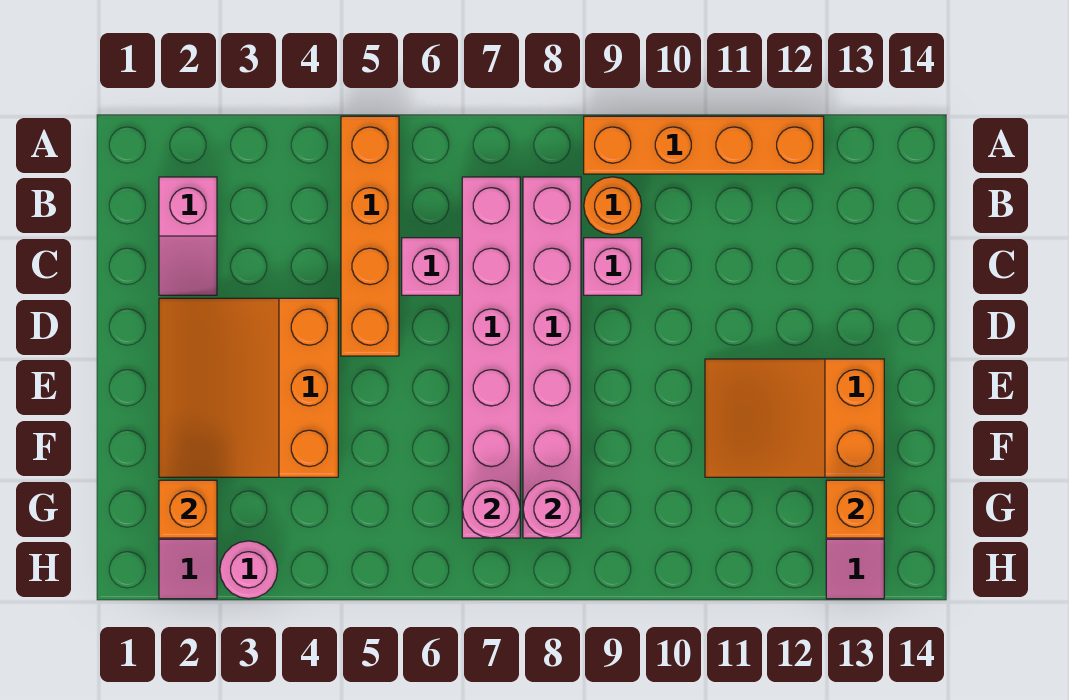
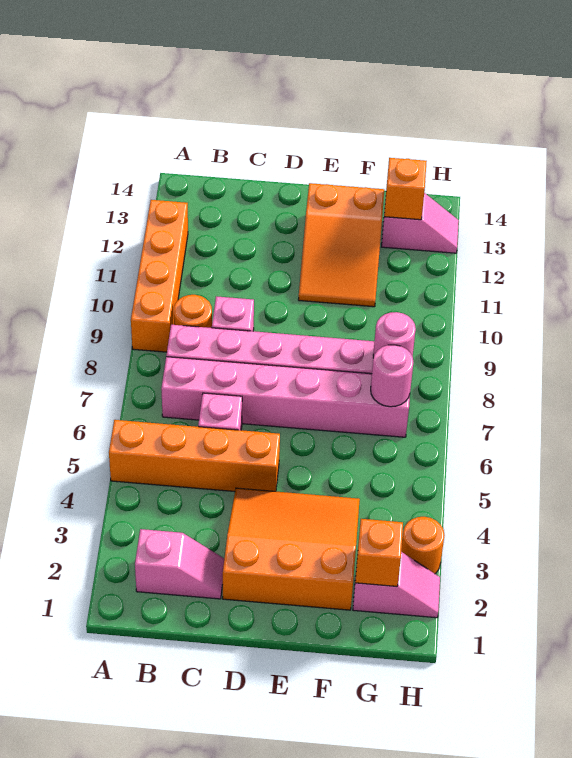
orange 3x3 slope [159,298,338,477] -> orange 3x3 slope turned to [223,488,360,610]
pink 1x1 round brick [220,541,278,599] -> orange 1x1 round brick [401,517,445,574]

